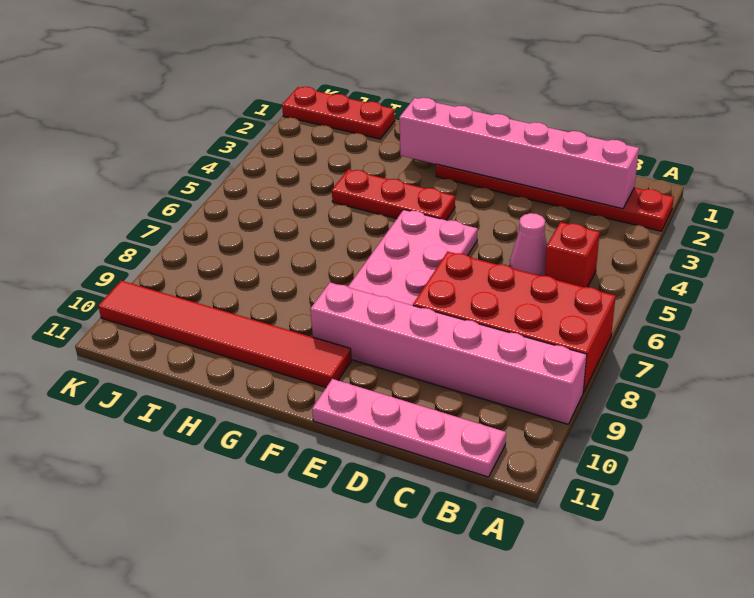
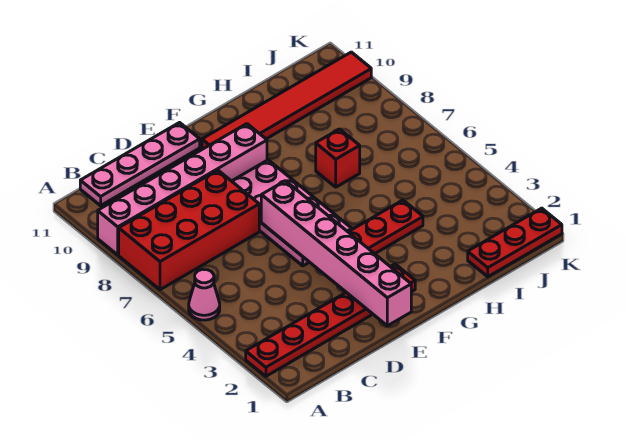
pink 1x6 brick [399,98,639,209] -> pink 1x6 brick turned to [261,181,411,326]
red 1x1 brick [545,222,600,287] -> red 1x1 brick moved to [316,129,360,187]
pink 1x1 cone [510,213,547,276] -> pink 1x1 cone moved to [189,269,220,320]

